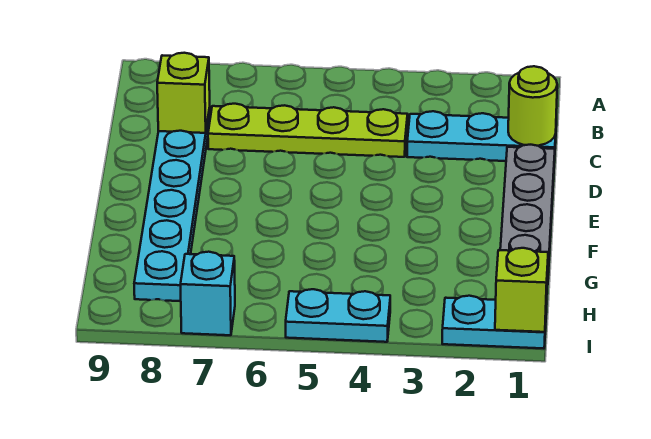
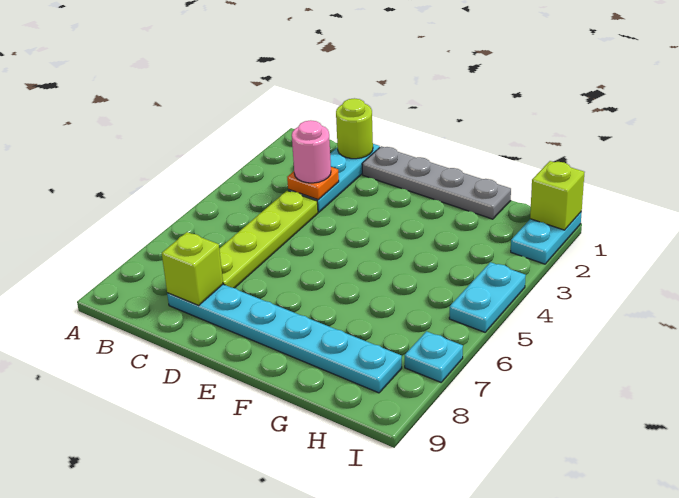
none -> orange 1x1 plate [287,167,339,200]
none -> pink 1x1 round brick [292,120,331,183]
cyan 1x1 brick [180,252,235,335] -> cyan 1x1 plate [405,331,463,382]

